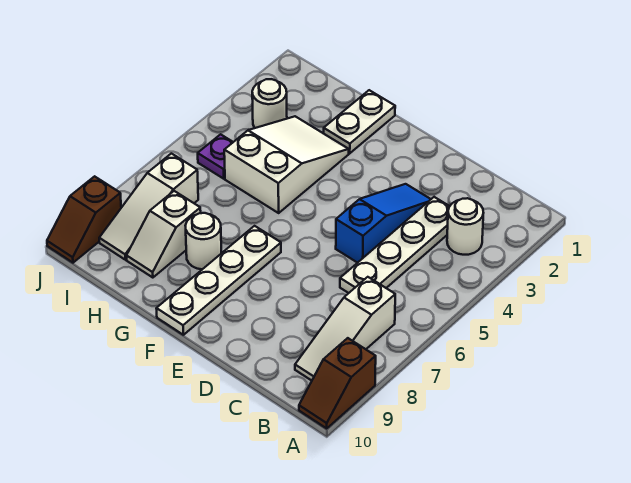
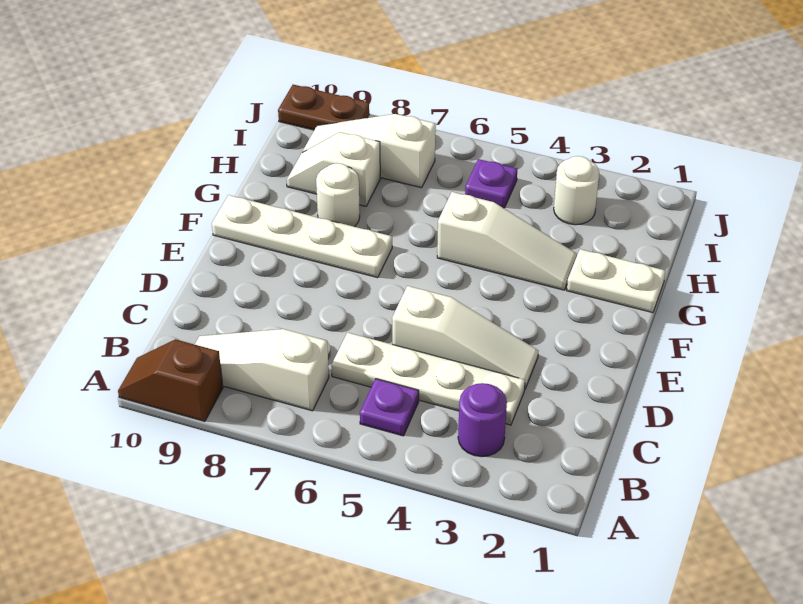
white 1x1 round brick [447,198,483,255] -> purple 1x1 round brick [458,383,507,457]
none -> purple 1x1 plate [360,379,419,436]
blue 1x3 slope [336,184,431,263] -> white 1x3 slope [392,286,538,389]
white 2x3 slope [224,116,349,213] -> white 1x3 slope [437,192,577,290]
brown 1x2 slope [47,176,121,263] -> brown 1x2 plate [278,85,369,130]

